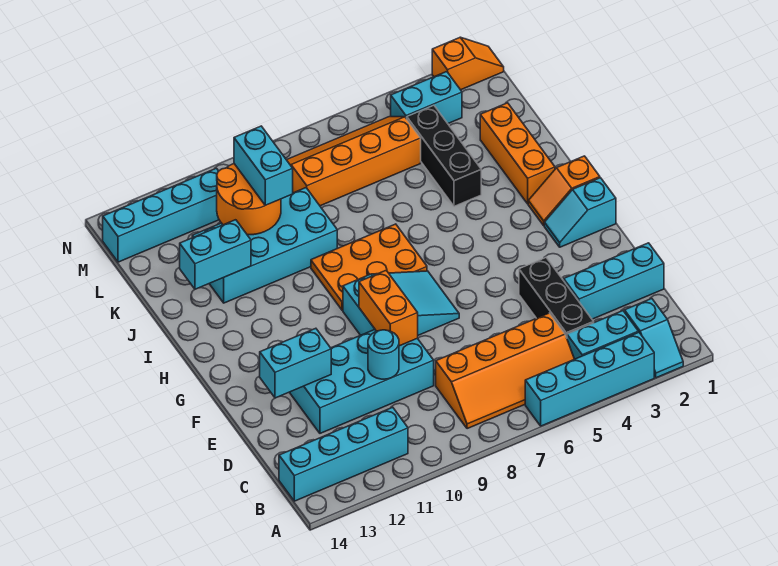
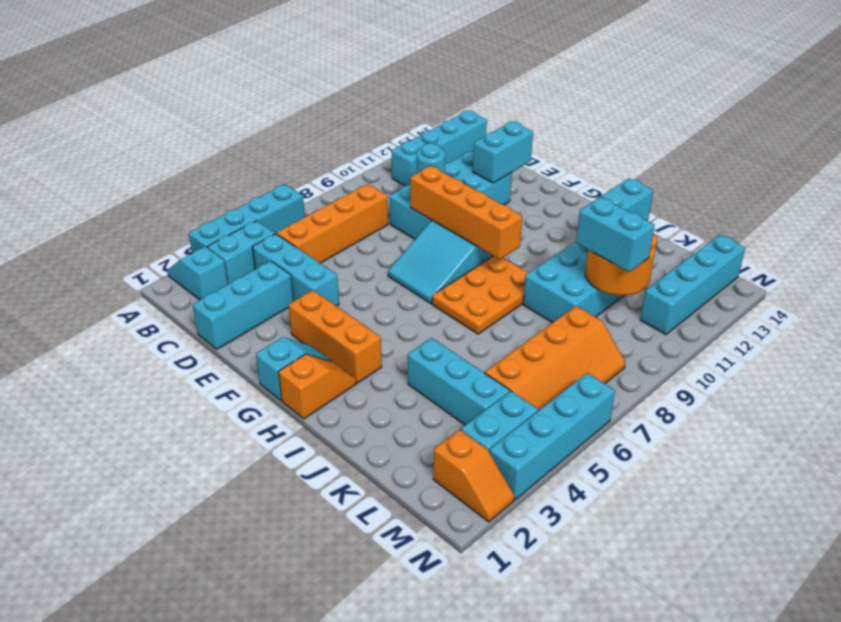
black 1x3 brick [519,258,594,338] -> cyan 1x3 brick [252,234,339,306]
orange 1x2 brick [359,270,418,346] -> orange 1x4 brick [410,166,522,259]
orange 1x3 brick [480,103,555,204] -> orange 1x3 brick moved to [289,290,382,383]
black 1x3 brick [407,105,481,206] -> cyan 1x3 brick [408,338,510,425]
orange 1x2 slope [432,37,504,90] -> orange 1x2 slope turned to [433,430,514,522]
none -> cyan 1x4 brick [489,373,615,500]

